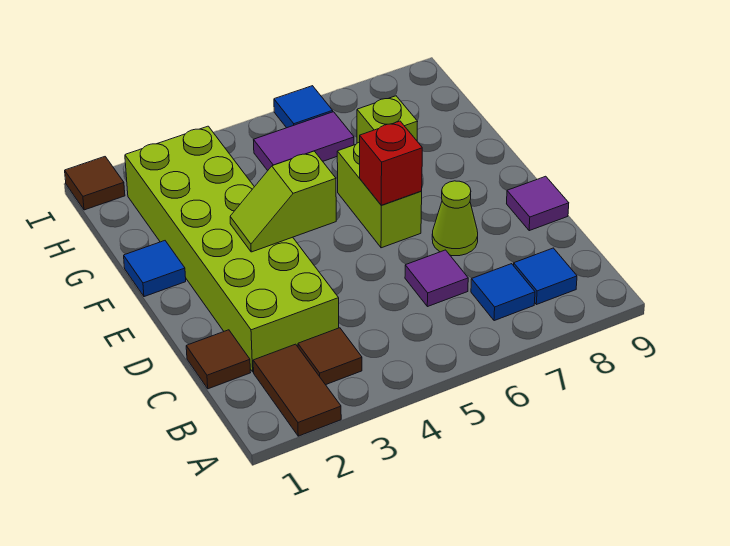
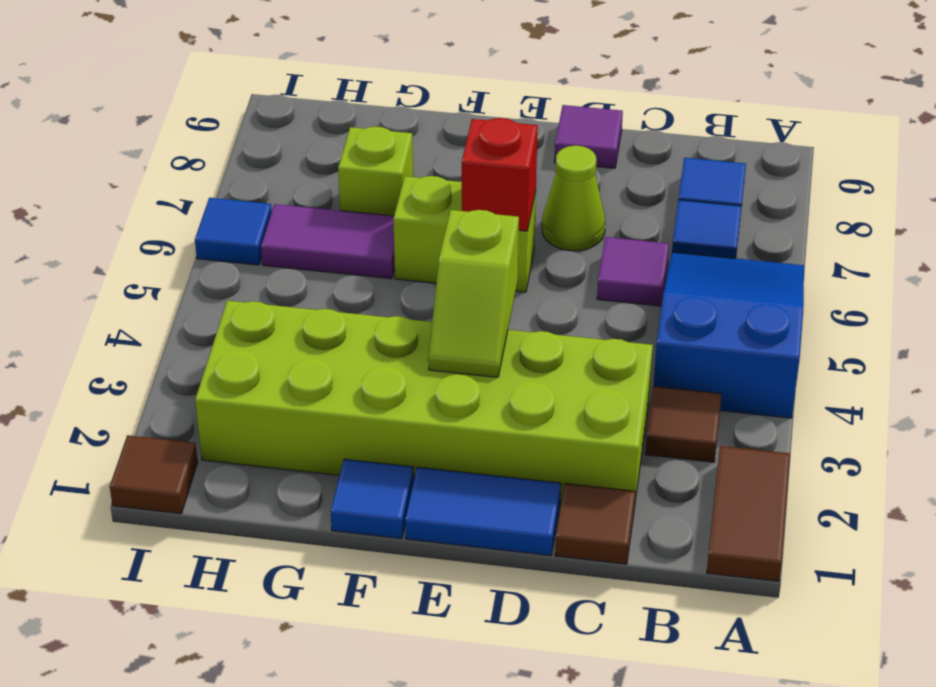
brown 1x2 tile [253,344,341,436] -> brown 1x2 tile turned to [707,446,790,581]
none -> blue 2x3 slope [653,252,804,418]
none -> blue 1x2 tile [405,467,561,556]
purple 1x2 tile [254,112,354,171] -> purple 1x2 tile turned to [261,204,395,279]

